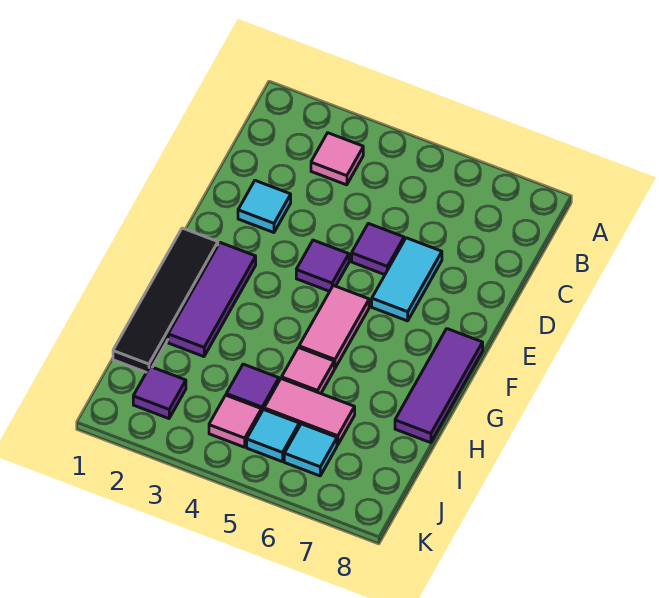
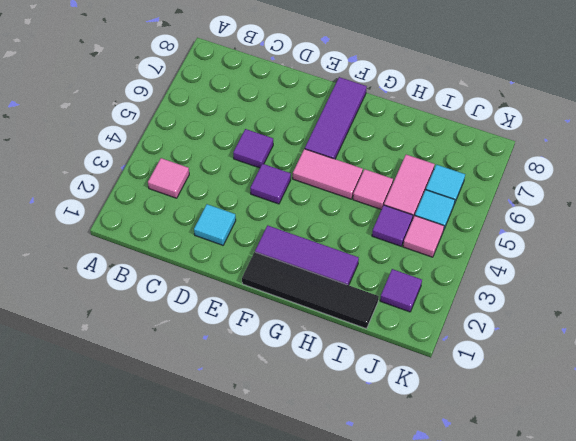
cyan 1x2 tile [372,238,442,321] -> none
purple 1x3 tile [395,329,483,443] -> purple 1x3 tile turned to [305,77,367,159]

